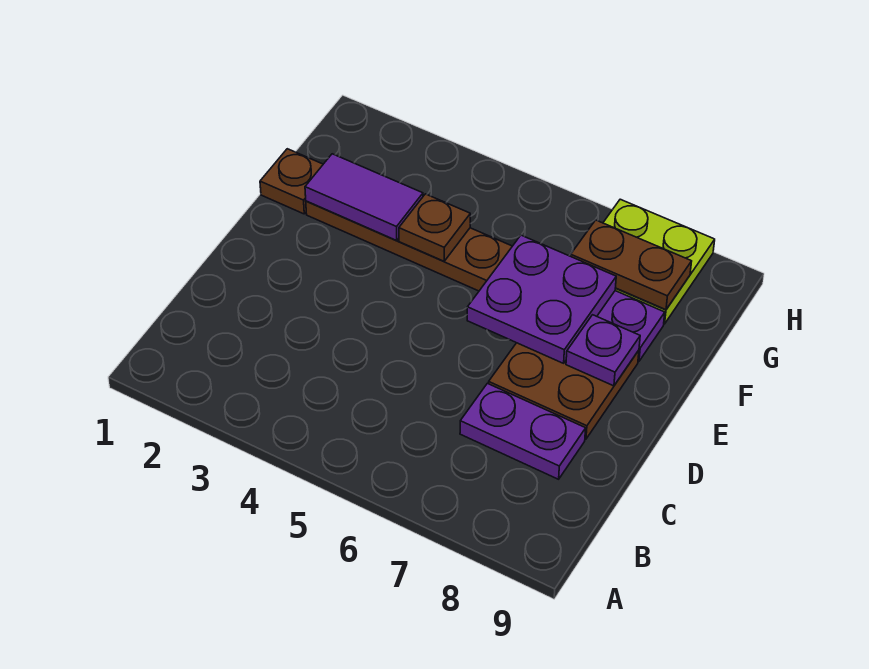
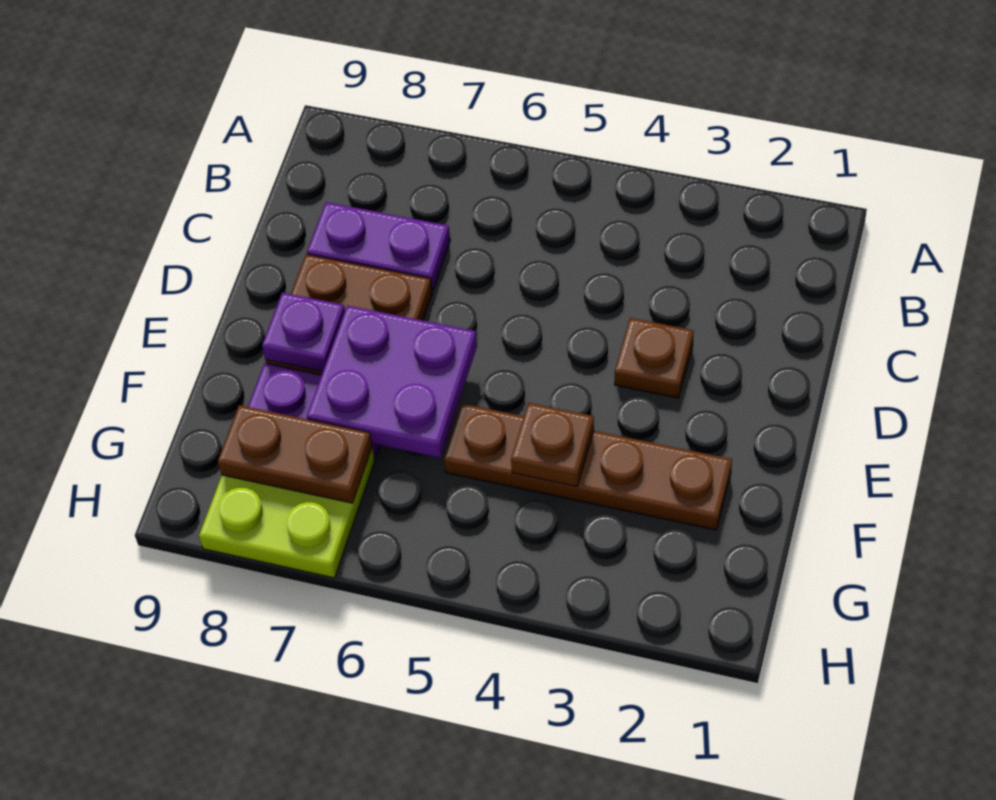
brown 1x1 plate [260,149,323,214] -> brown 1x1 plate moved to [615,318,694,398]
purple 1x2 tile [305,154,423,240] -> none

